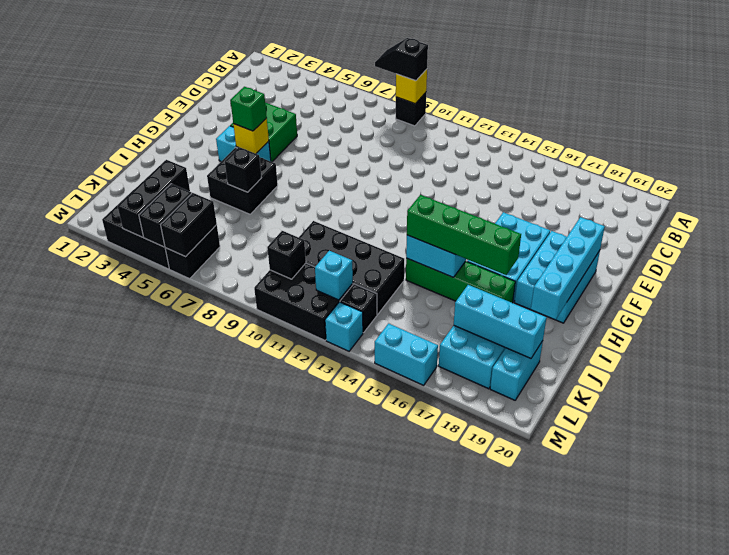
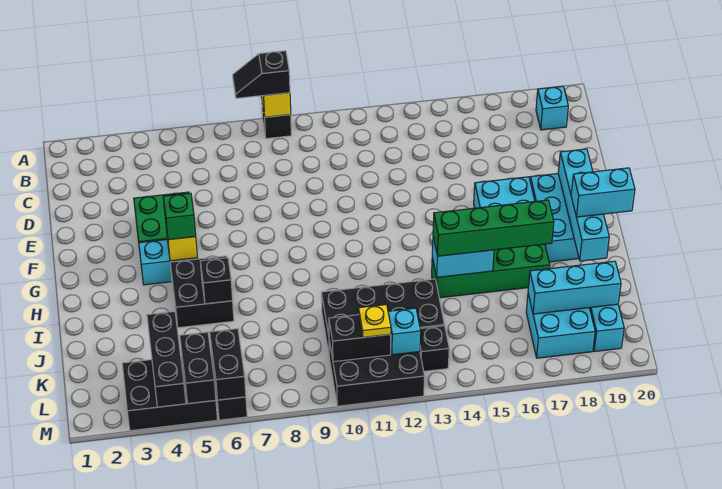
black 1x1 brick [267,231,306,279] -> black 1x2 brick [329,315,391,362]
none -> yellow 1x1 plate [358,304,391,337]
cyan 1x1 brick [325,302,363,351] -> cyan 1x1 brick moved to [536,86,568,130]
cyan 1x2 brick [375,324,438,385] -> cyan 1x2 brick moved to [571,168,635,217]

